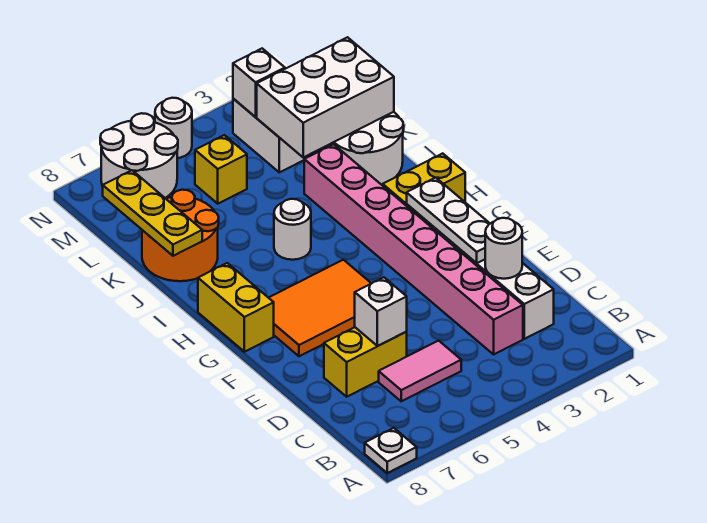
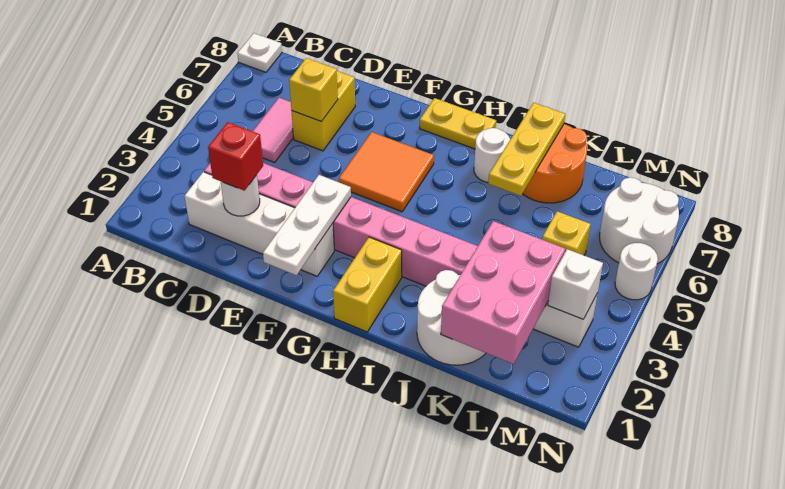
none -> red 1x1 brick [208,122,263,191]
white 1x1 brick [355,277,407,346] -> yellow 1x1 brick [289,58,338,122]
white 1x3 plate [407,178,490,263] -> white 1x3 plate turned to [263,175,351,275]
orange 2x3 tile [269,260,372,356] -> orange 2x2 tile [339,132,434,212]
yellow 1x2 brick [198,263,274,352] -> yellow 1x2 plate [420,98,496,149]
white 1x1 round brick [274,199,311,260] -> white 1x1 round brick moved to [474,128,510,183]
yellow 1x3 plate [103,170,202,256] -> yellow 1x3 plate turned to [488,103,565,196]
white 2x3 brick [257,37,394,157] -> pink 2x3 brick [441,221,565,364]

